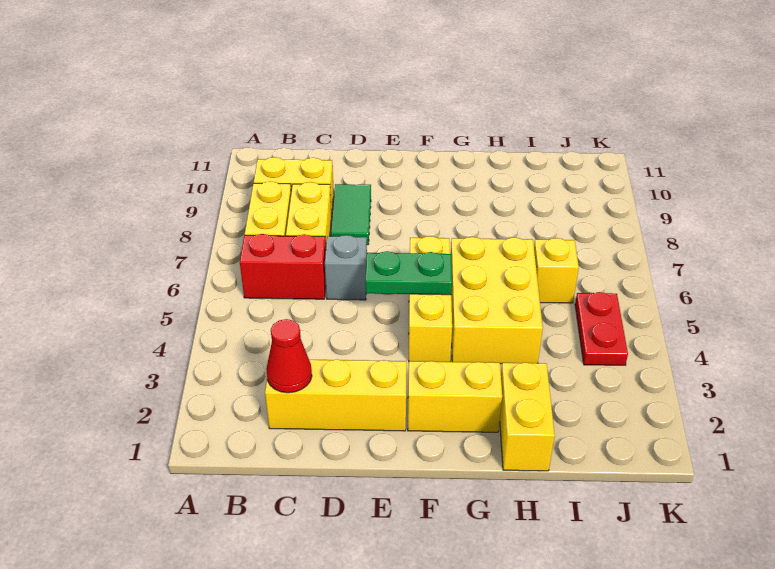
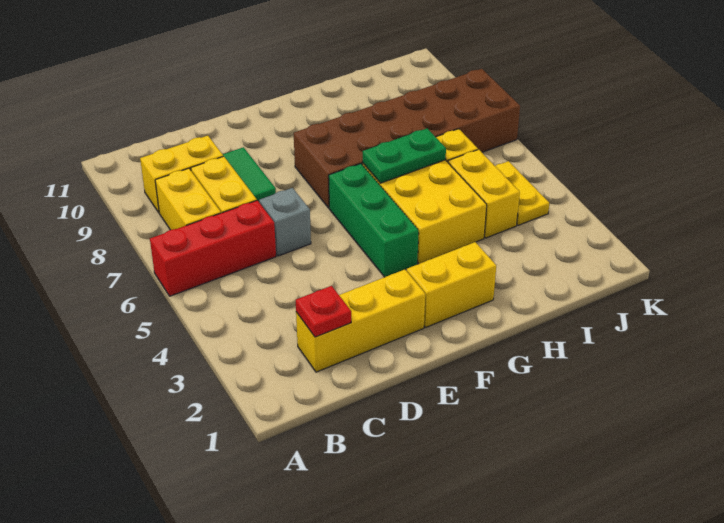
red 1x2 brick [240,234,326,299] -> red 1x3 brick [150,200,276,296]
red 1x1 cone [266,319,312,393] -> red 1x1 plate [296,286,351,337]
green 1x2 plate [365,251,452,295] -> green 1x2 plate moved to [363,128,446,183]
yellow 1x3 brick [409,236,452,362] -> green 1x3 brick [329,164,419,277]
none -> brown 2x6 brick [294,69,520,208]
yellow 1x2 brick [500,363,555,471] -> yellow 1x2 brick moved to [448,149,520,238]
red 1x2 plate [575,292,628,365] -> yellow 1x2 plate [495,161,549,225]

